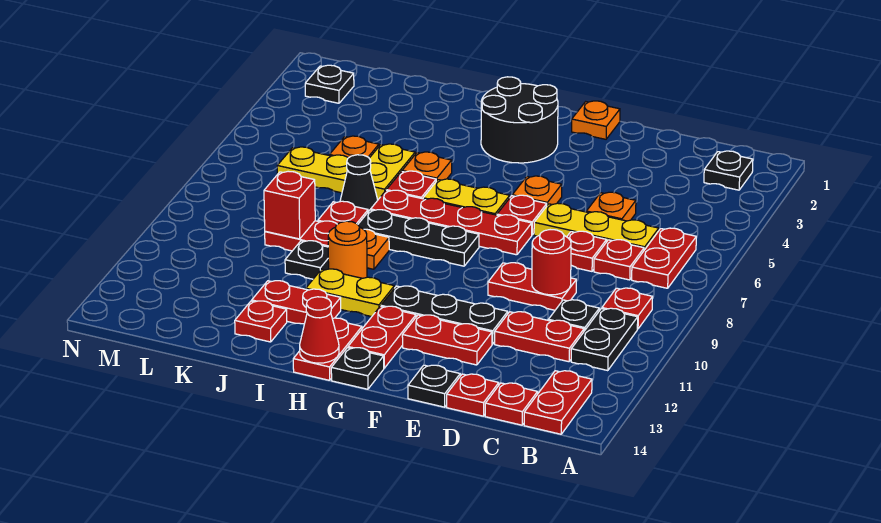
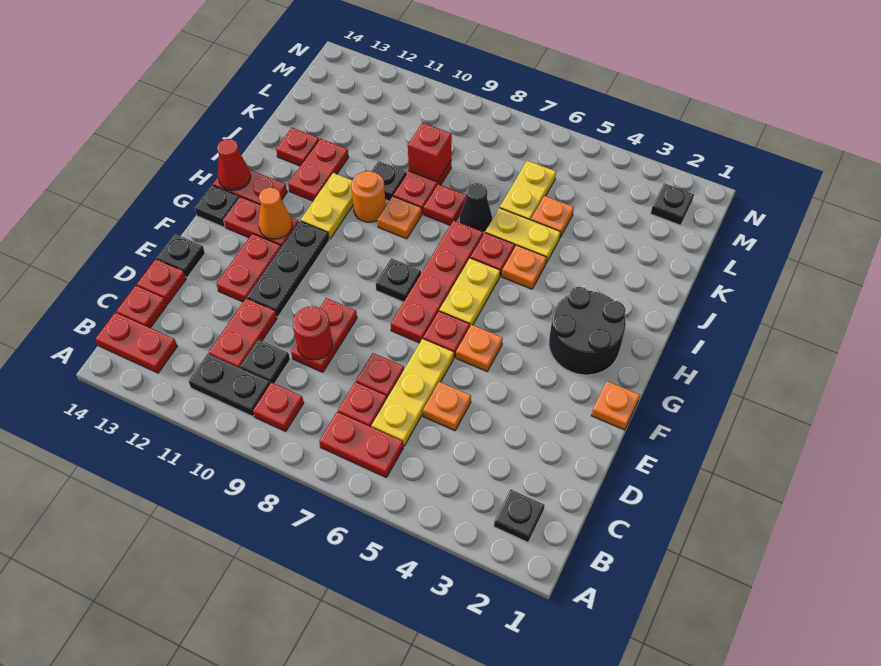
black 1x3 plate [358,210,479,266] -> black 1x1 plate [376,258,421,302]
none -> orange 1x1 cone [258,187,292,239]

